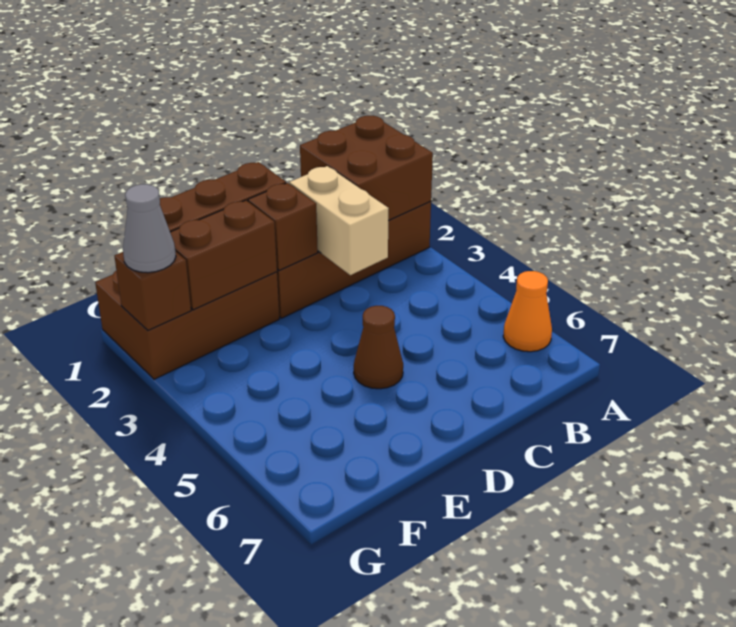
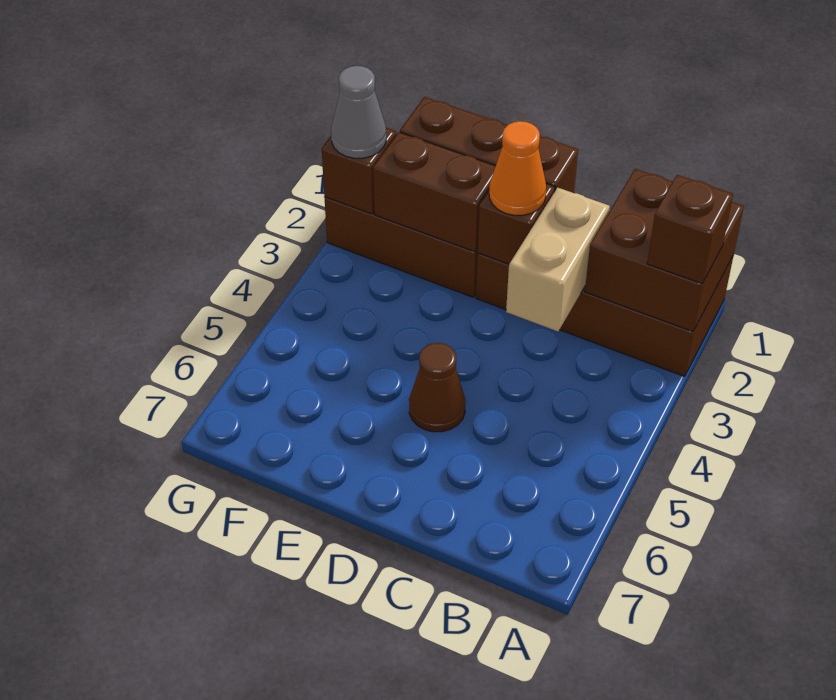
none -> brown 1x1 brick [647,175,733,284]
orange 1x1 cone [503,271,552,352] -> orange 1x1 cone moved to [489,121,546,215]

